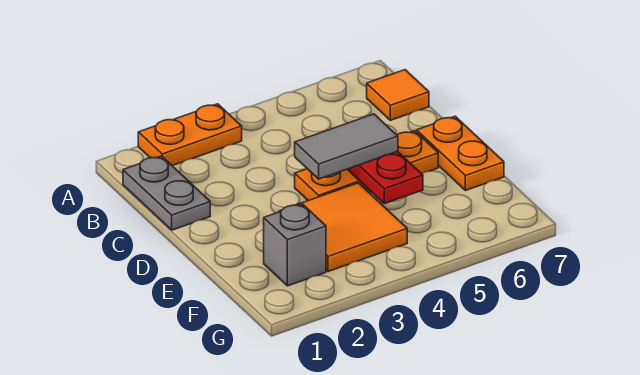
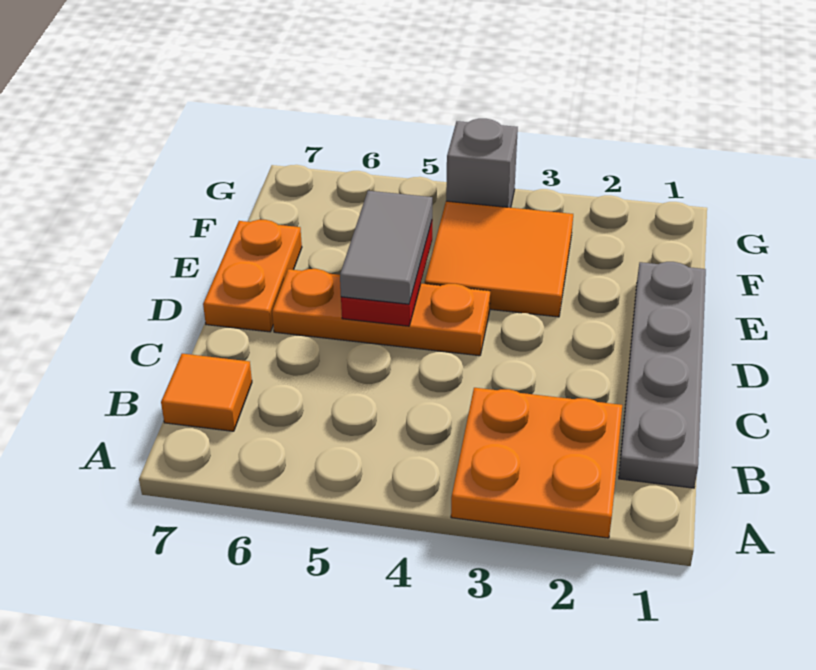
orange 1x2 plate [138,104,242,166] -> orange 2x2 plate [451,388,622,538]
grey 1x2 plate [123,156,210,230] -> grey 1x4 plate [619,262,706,488]
grey 1x2 tile [295,114,398,179] -> grey 1x2 tile turned to [340,191,432,304]
grey 1x1 brick [264,204,326,286] -> grey 1x1 brick moved to [446,119,518,208]

